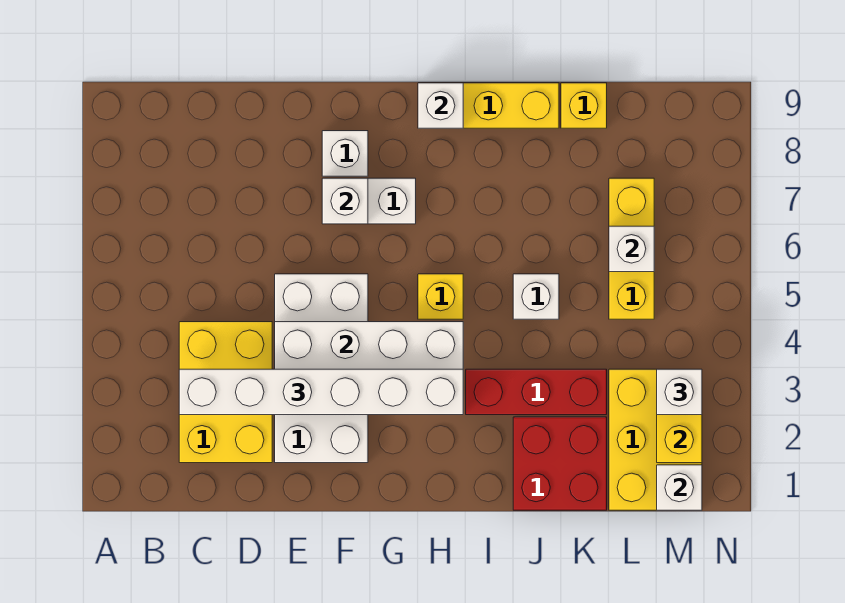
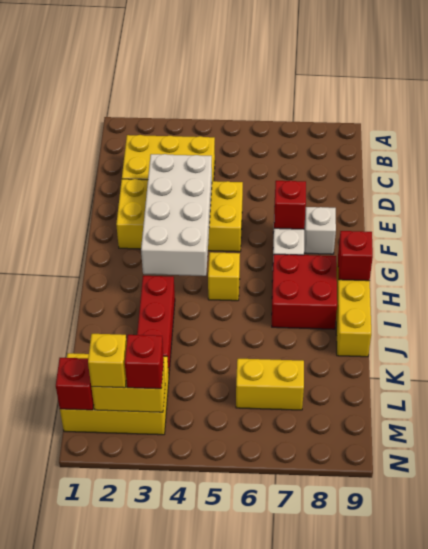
white 1x6 brick [179,369,463,415] -> none
white 2x4 brick [275,274,368,463] -> yellow 2x4 brick [116,179,243,252]
white 1x1 brick [322,178,368,224] -> red 1x1 brick [274,181,306,229]
white 1x1 brick [418,83,463,128] -> red 1x1 brick [338,231,373,281]
red 2x2 brick [513,417,607,510] -> red 2x2 brick moved to [272,254,337,329]
white 1x1 brick [513,274,559,319] -> none
yellow 1x1 brick [561,83,607,128] -> yellow 1x1 brick moved to [88,334,127,388]
yellow 1x3 brick [609,178,654,319] -> yellow 1x2 brick [236,359,304,410]
white 1x1 brick [609,226,654,272] -> none
white 1x1 brick [657,465,702,510] -> red 1x1 brick [56,358,94,410]
white 1x1 brick [657,369,702,415] -> red 1x1 brick [125,335,164,389]

